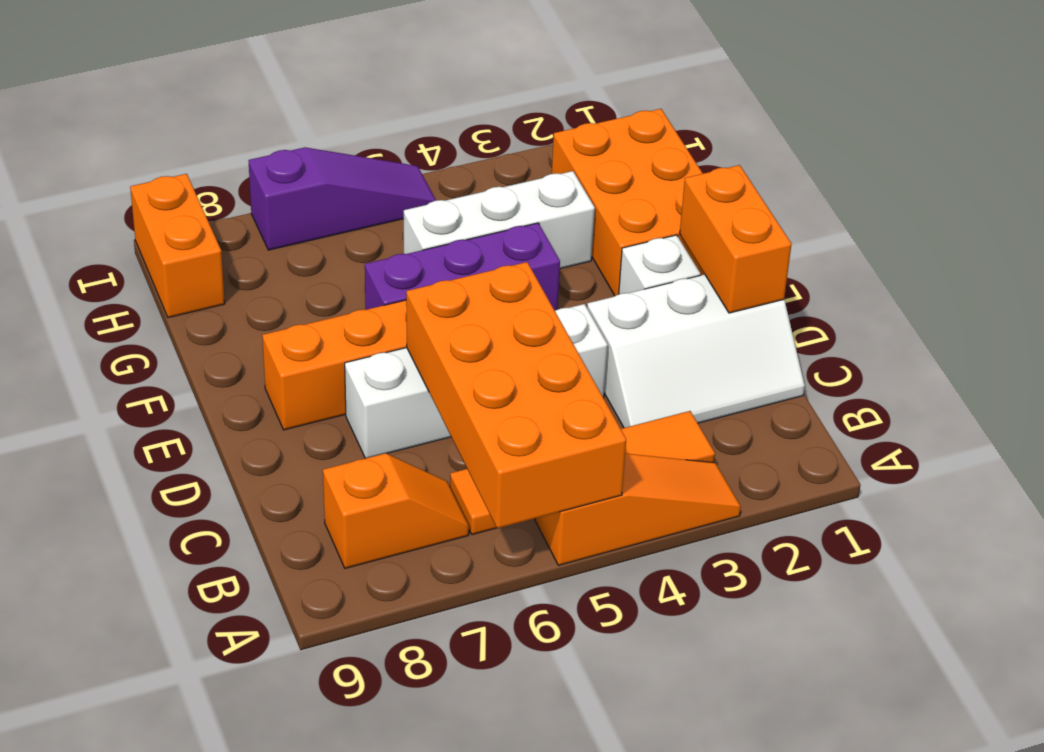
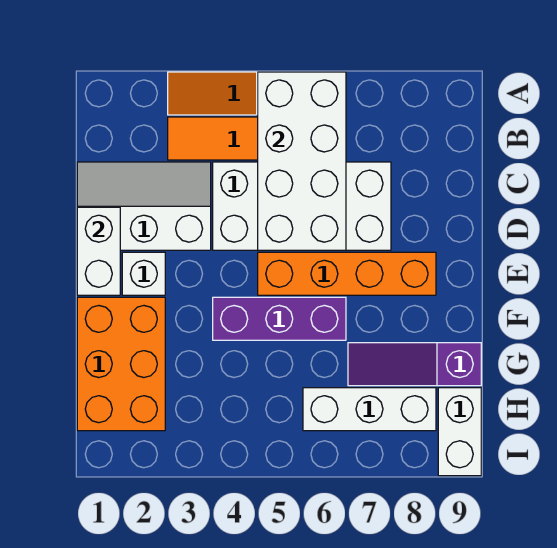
orange 2x4 brick [406,262,626,528] -> white 2x4 brick [258,72,346,250]
orange 1x2 slope [323,453,469,568] -> none
orange 1x2 brick [680,165,791,313] -> white 1x2 brick [77,207,120,295]
white 1x4 brick [345,304,608,458] -> white 2x4 brick [213,162,391,250]
white 1x3 brick [404,171,595,269] -> white 1x3 brick moved to [303,388,436,431]
orange 1x2 brick [130,174,225,318] -> white 1x2 brick [438,388,481,476]
purple 1x3 slope [249,147,436,250] -> purple 1x3 slope moved to [348,343,481,386]

